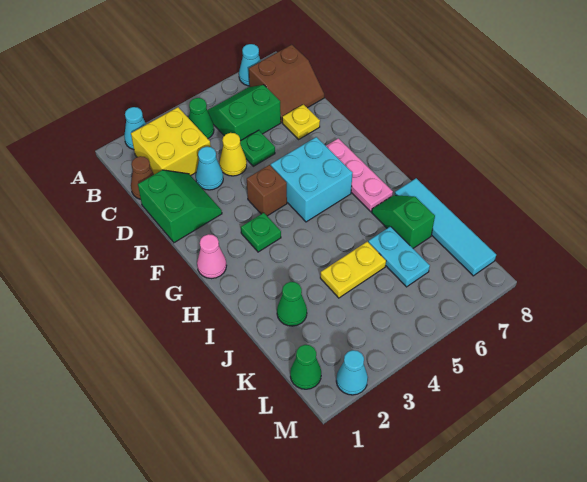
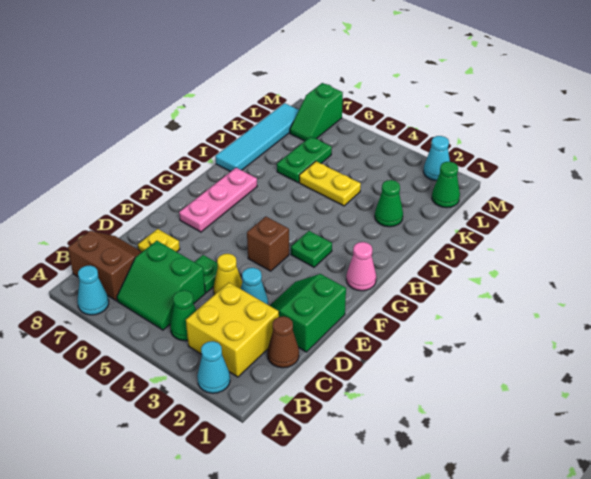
cyan 2x2 brick [271,137,353,222] -> none
green 1x2 slope [372,195,435,248] -> green 1x2 slope moved to [290,83,343,141]
cyan 1x2 plate [368,226,430,287] -> green 1x2 plate [277,137,332,182]

